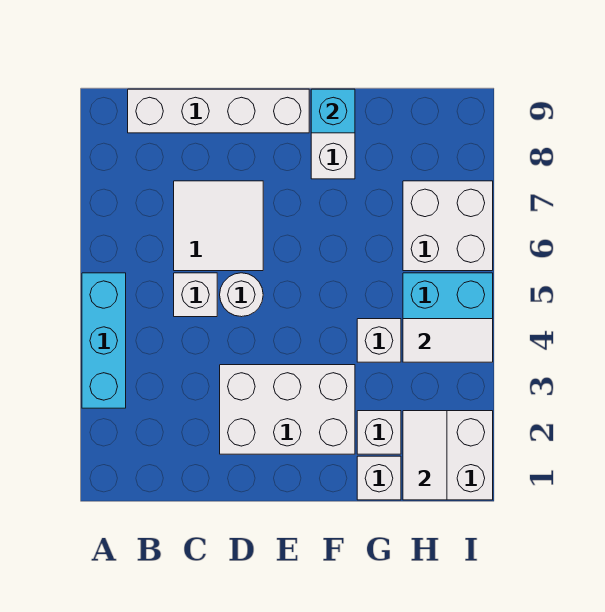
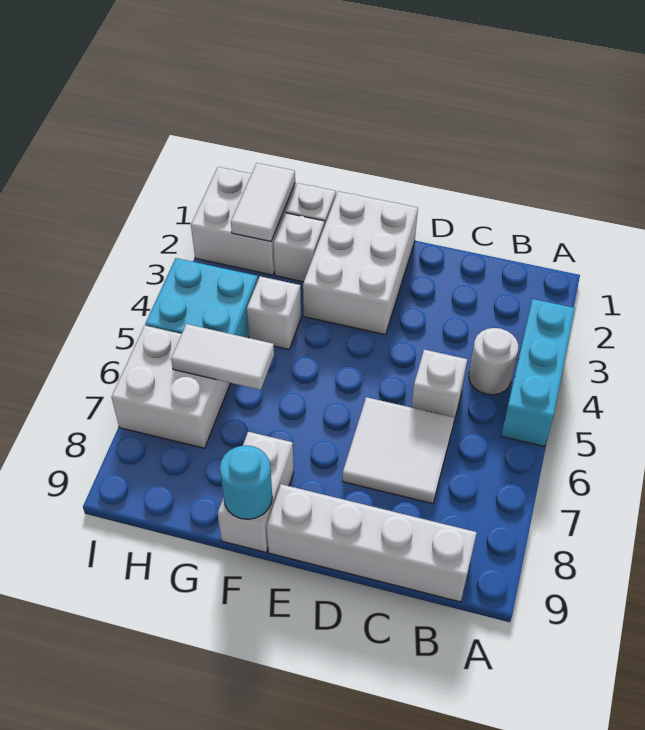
white 2x3 brick [220,365,355,454] -> white 2x3 brick turned to [303,191,418,335]
white 1x1 round brick [220,273,263,317] -> white 1x1 round brick moved to [469,328,518,395]
cyan 1x1 brick [311,89,355,133] -> cyan 1x1 round brick [220,445,272,519]
white 1x2 tile [403,319,493,362] -> white 1x2 tile moved to [171,324,274,390]

